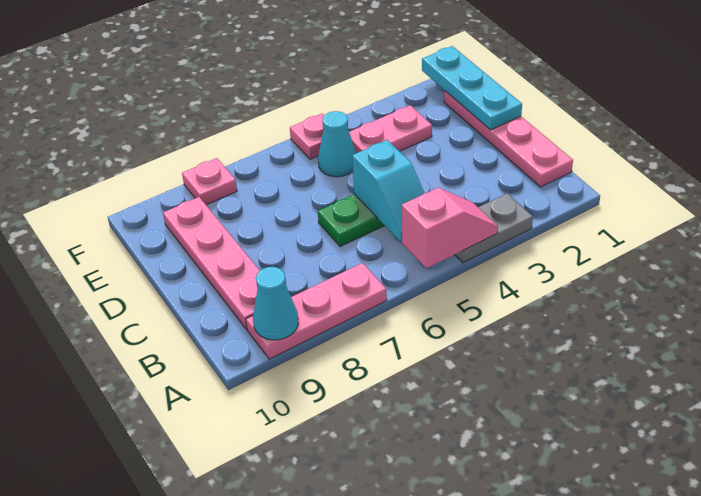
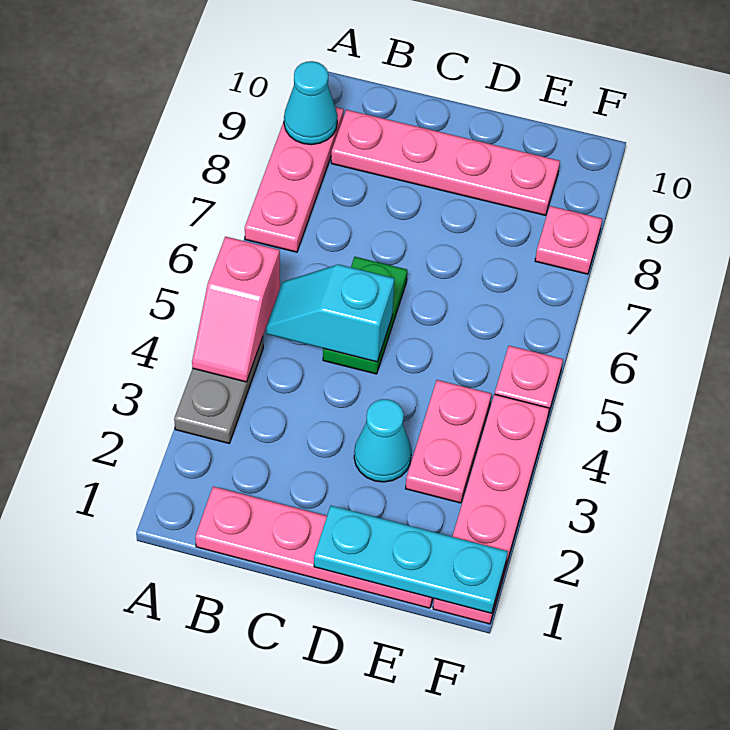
cyan 1x1 cone [318,111,356,177] -> cyan 1x1 cone moved to [354,399,412,482]
none -> pink 1x4 plate [433,394,549,624]

